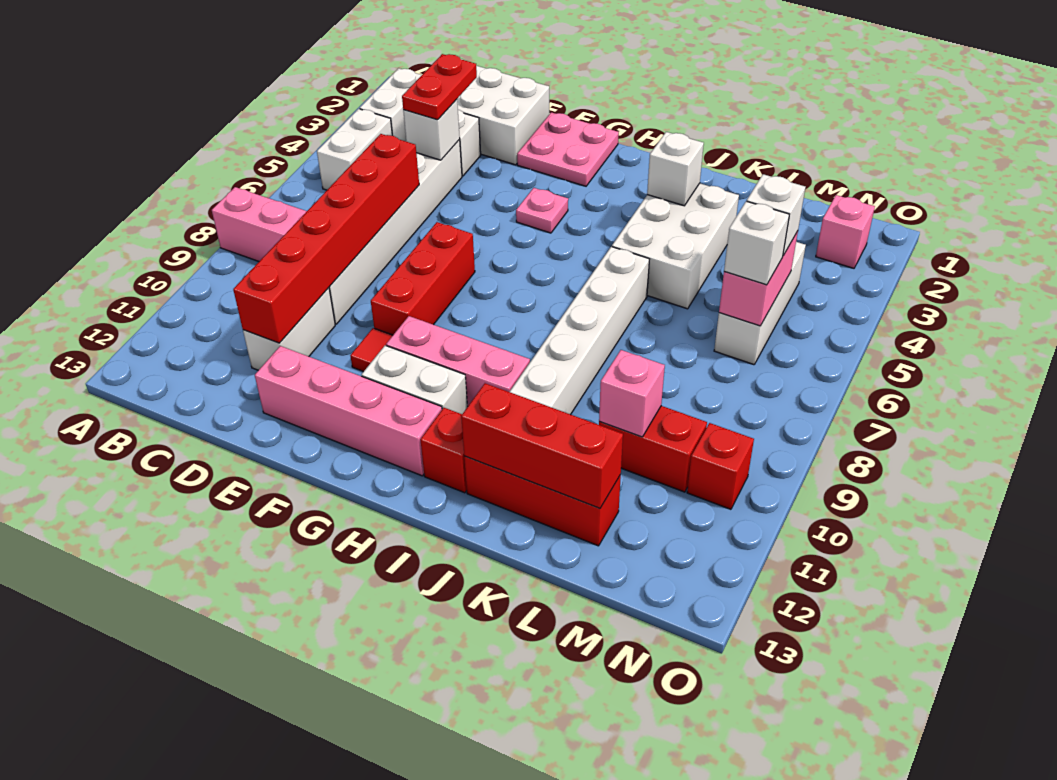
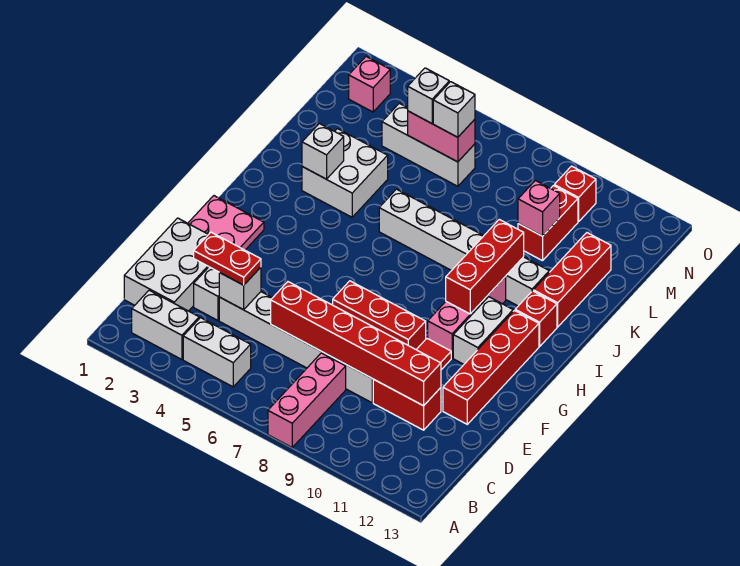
white 1x2 brick [243,288,335,370] -> red 1x2 brick [373,380,441,430]
pink 1x4 brick [255,346,442,476] -> red 1x4 brick [443,311,539,424]
pink 1x1 plate [516,188,568,233] -> none
white 2x3 brick [612,183,739,309] -> white 2x2 brick [302,129,388,217]
red 1x3 brick [461,383,623,508] -> red 1x3 brick moved to [446,219,524,314]

